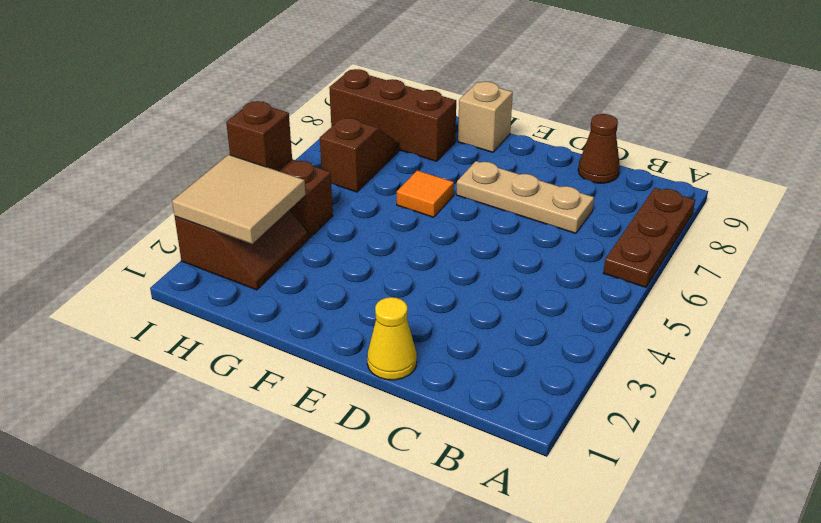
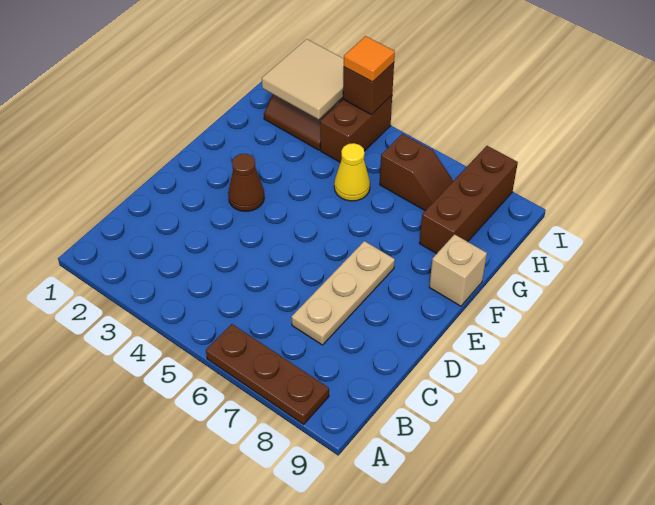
brown 1x1 cone [578,114,620,183] -> brown 1x1 cone moved to [228,154,264,212]
yellow 1x1 cone [367,297,417,380] -> yellow 1x1 cone moved to [334,143,370,201]
orange 1x1 tile [397,170,454,217] -> orange 1x1 tile moved to [344,36,395,82]

